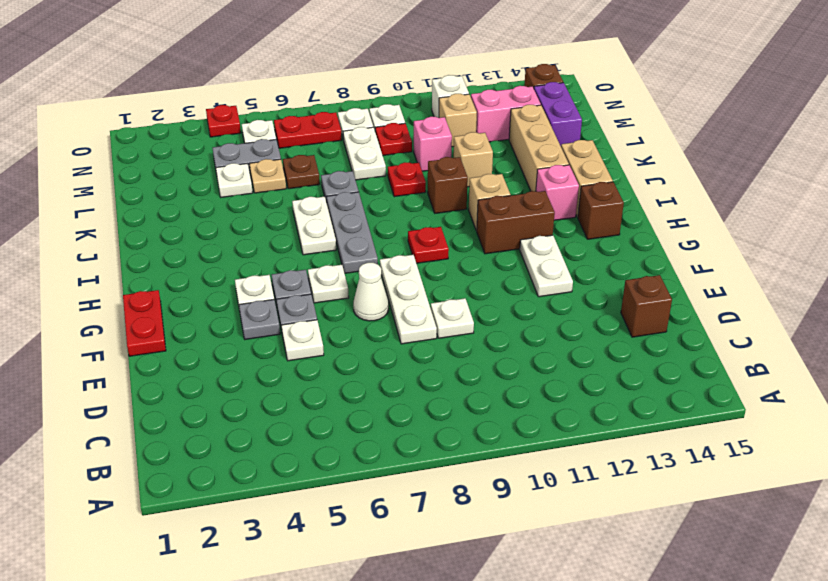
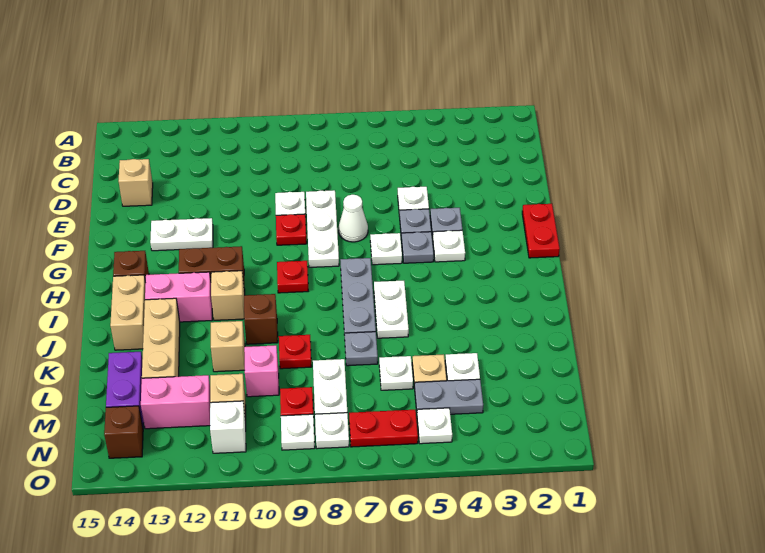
brown 1x1 brick [621,275,672,337] -> tan 1x1 brick [119,159,153,206]
white 1x2 plate [520,235,573,297] -> white 1x2 plate turned to [150,218,213,251]
pink 1x1 brick [536,165,579,220] -> pink 1x2 brick [145,272,212,322]
brown 1x1 plate [283,155,320,189] -> white 1x1 plate [379,356,413,390]
red 1x1 plate [206,105,241,137] -> red 1x1 plate moved to [276,214,307,245]

